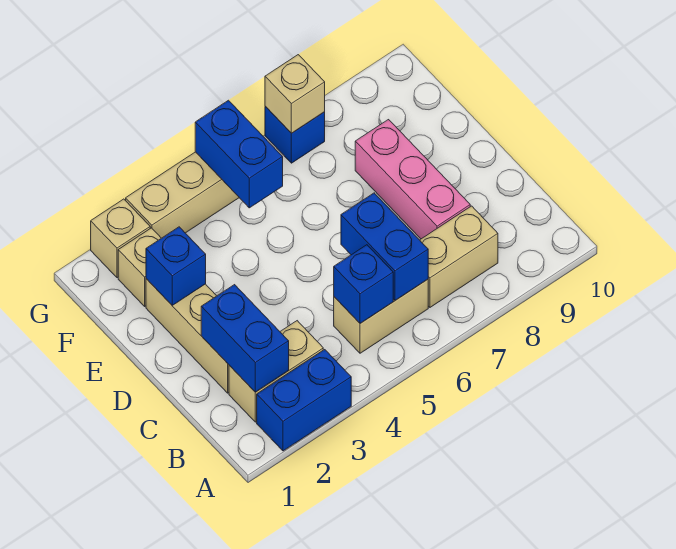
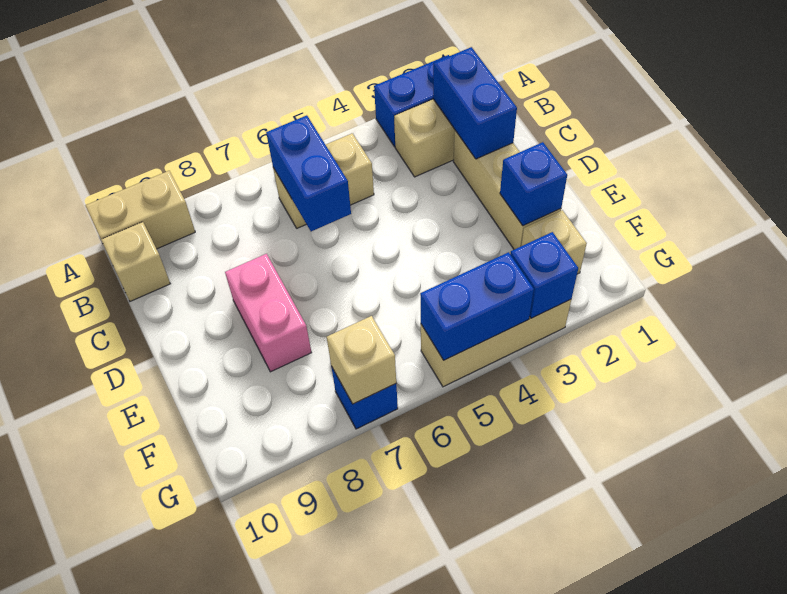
blue 1x1 brick [334,245,393,323] -> blue 1x1 brick moved to [510,232,578,318]
tan 1x2 brick [420,206,498,307] -> tan 1x2 brick moved to [86,171,195,249]
pink 1x3 brick [355,120,470,239] -> pink 1x2 brick [225,254,312,372]
blue 1x2 brick [195,100,283,208] -> blue 1x2 brick turned to [420,252,534,360]
tan 1x1 brick [91,199,150,278] -> tan 1x1 brick moved to [101,222,170,301]

